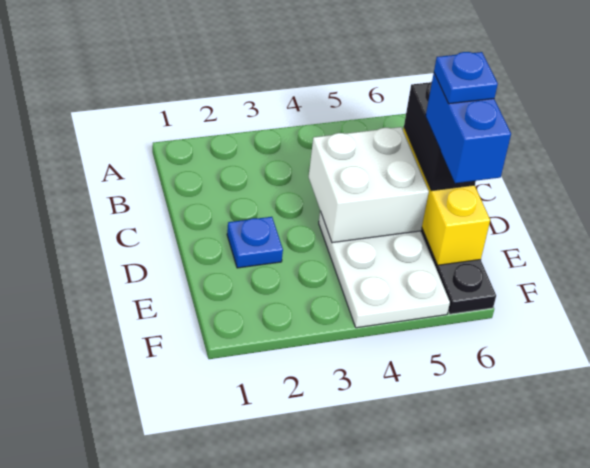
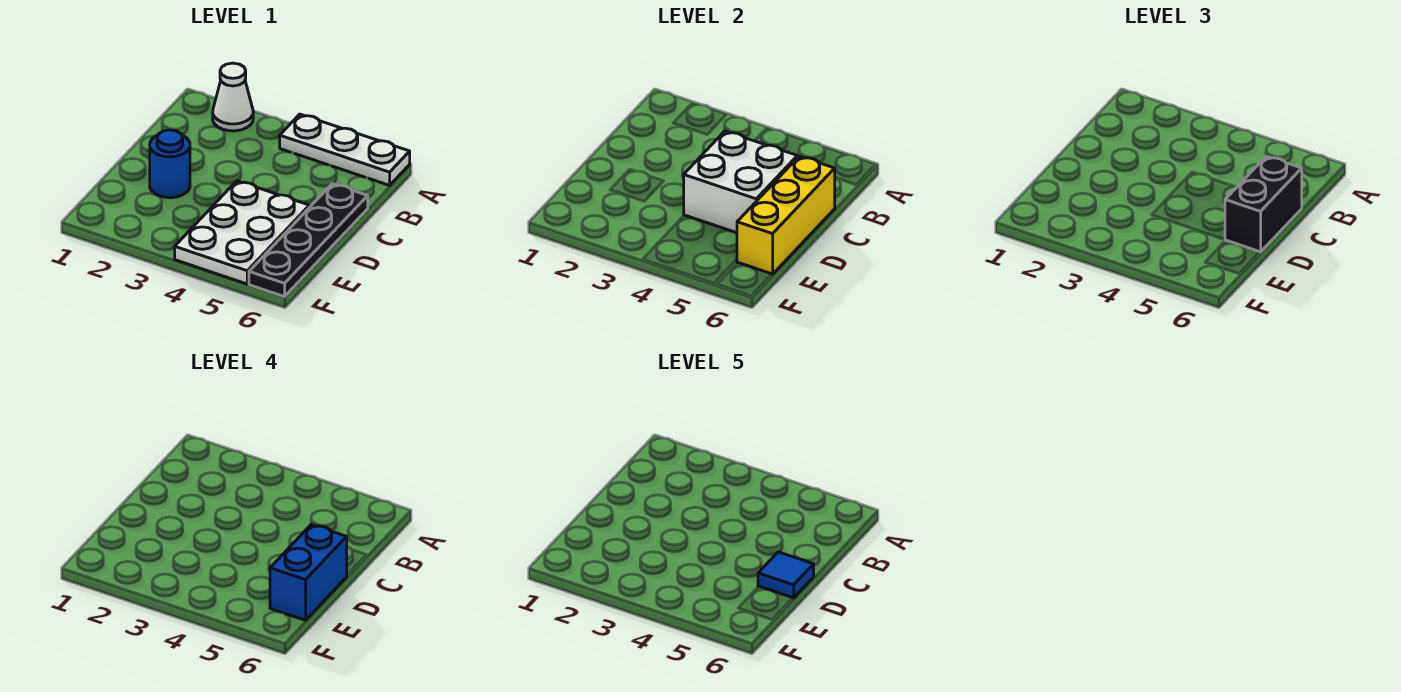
none -> white 1x1 cone [213,63,253,131]
none -> white 1x3 plate [280,114,410,185]
blue 1x1 plate [227,217,283,268] -> blue 1x1 round brick [150,130,190,198]
blue 1x1 plate [434,52,498,104] -> blue 1x1 tile [758,552,814,598]

